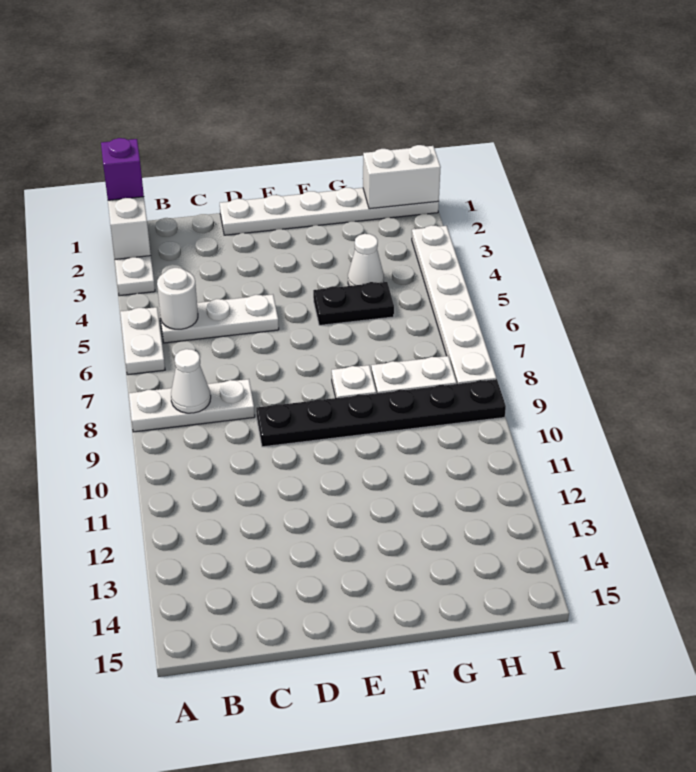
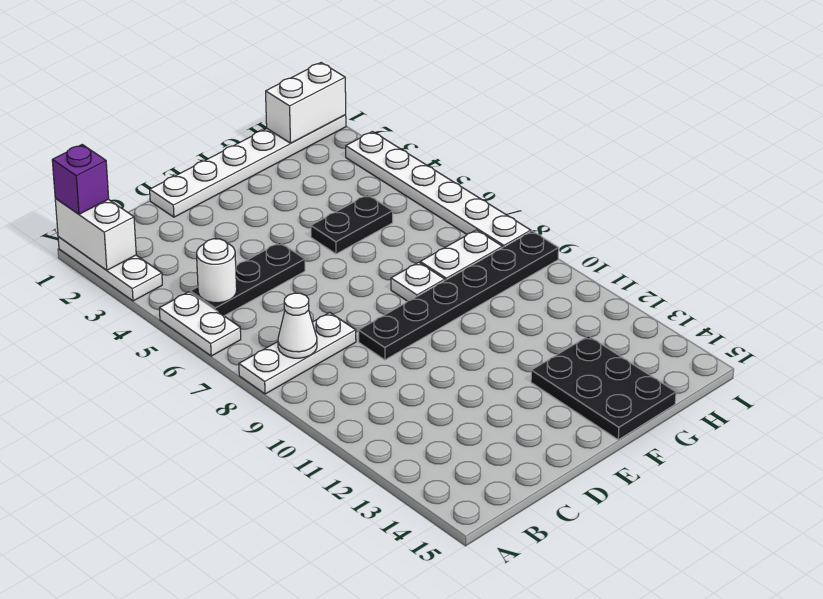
white 1x3 plate [159,294,279,343] -> black 1x3 plate [190,242,305,316]
none -> black 2x3 plate [531,336,676,440]
white 1x1 cone [348,234,384,286] -> none

